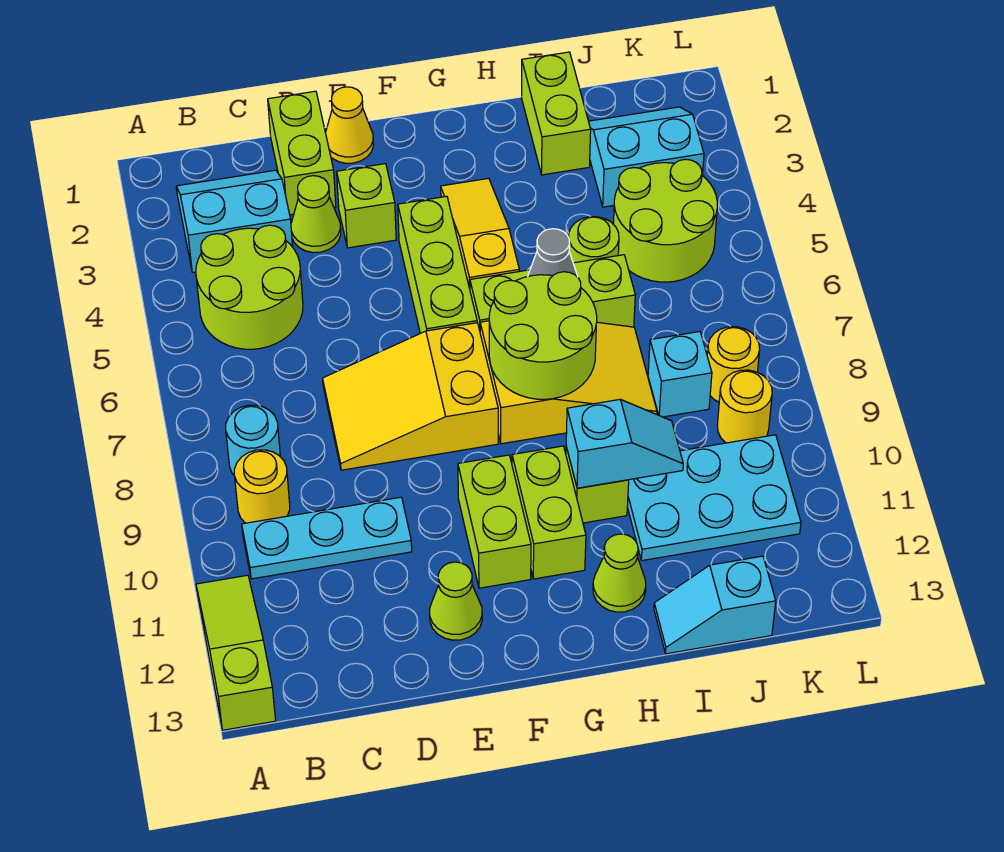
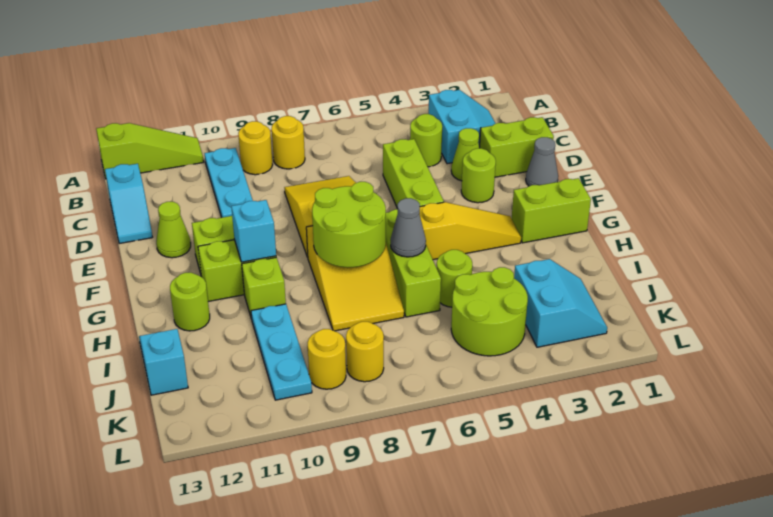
lime 2x2 round brick [196,225,303,349] -> lime 1x1 round brick [410,114,442,167]
cyan 1x1 round brick [226,405,280,475] -> yellow 1x1 round brick [272,116,305,169]
yellow 1x1 cone [326,87,373,163] -> grey 1x1 cone [526,137,558,186]
lime 1x1 brick [337,164,396,248] -> lime 1x1 round brick [461,148,496,203]
lime 1x3 brick [398,196,477,333] -> lime 1x3 brick turned to [383,139,444,208]
cyan 1x2 slope [566,399,683,488] -> cyan 1x2 slope moved to [105,164,152,244]
lime 1x1 cone [593,534,646,612] -> lime 1x1 round brick [170,273,210,331]
lime 1x2 brick [522,52,591,175] -> lime 1x2 brick moved to [512,178,591,243]
cyan 2x3 plate [627,435,801,561] -> cyan 1x3 plate [251,304,312,400]
cyan 1x1 brick [648,332,712,417] -> cyan 1x1 brick moved to [231,200,276,262]

